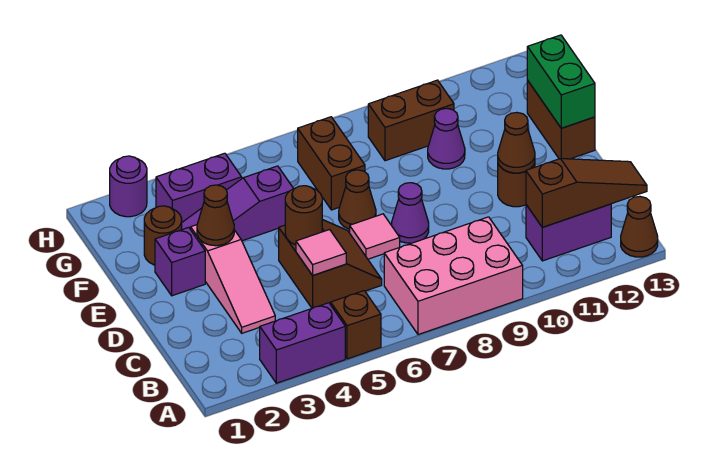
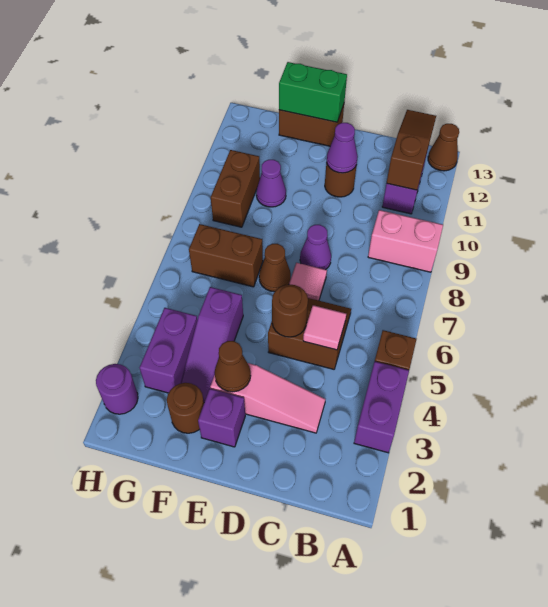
pink 2x3 brick [384,217,523,335] -> pink 1x2 brick [368,210,443,272]
brown 1x1 cone [498,113,535,173] -> purple 1x1 cone [327,123,358,173]

